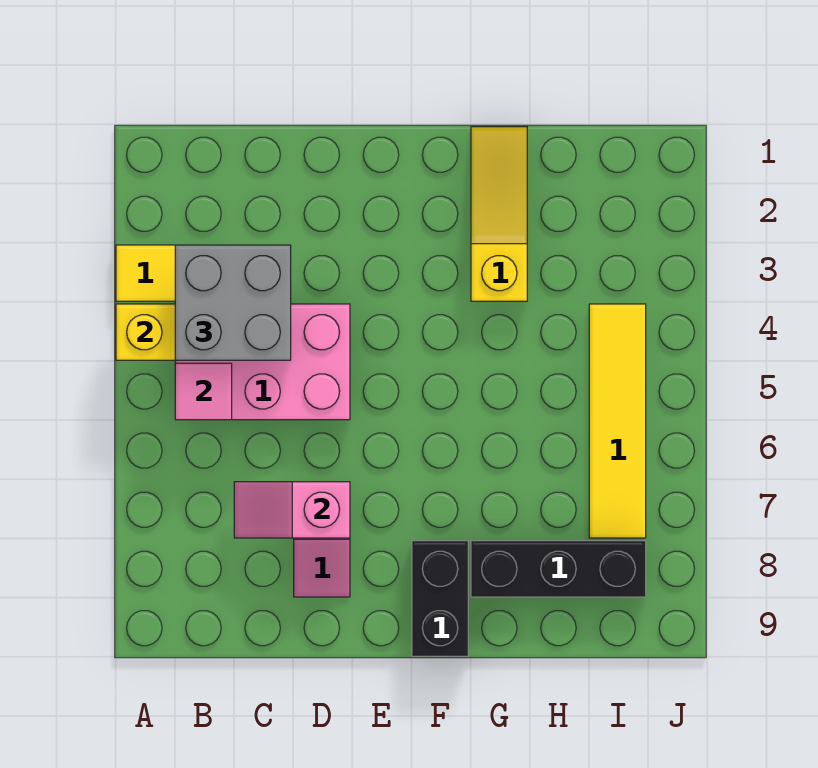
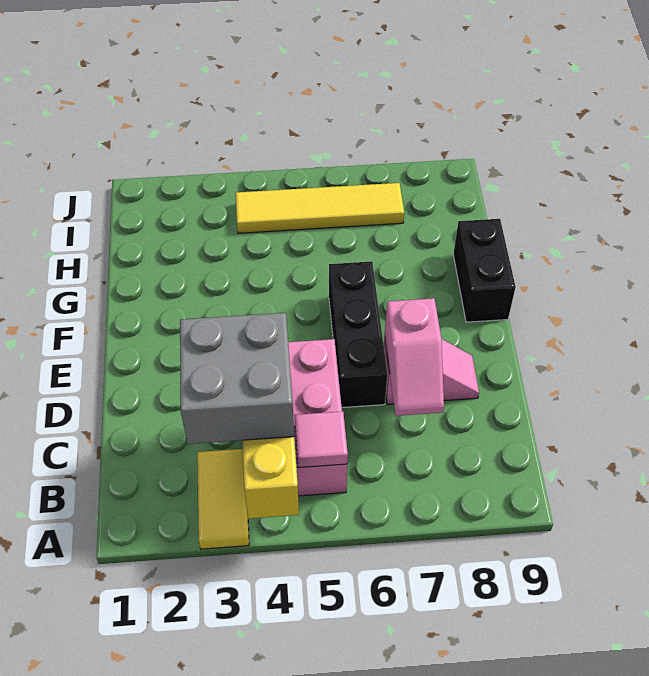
black 1x2 brick [412,541,468,656] -> black 1x2 brick turned to [453,219,516,322]
yellow 1x3 slope [471,127,527,301] -> none
black 1x3 brick [471,541,646,597] -> black 1x3 brick moved to [329,261,387,408]

